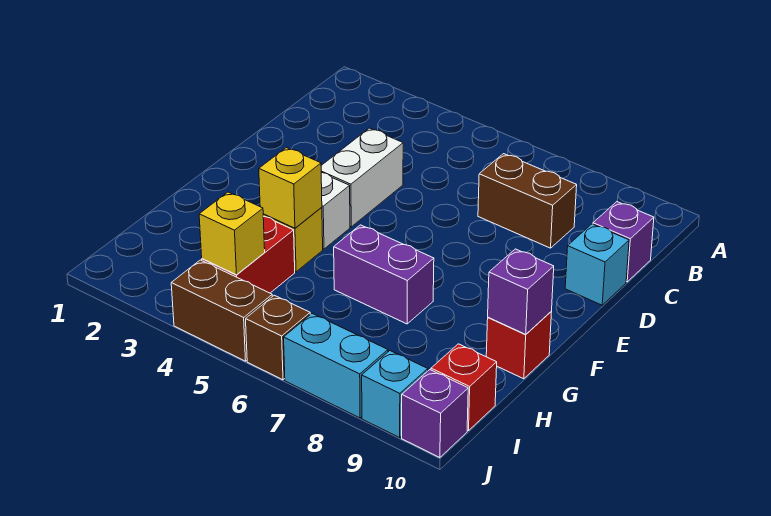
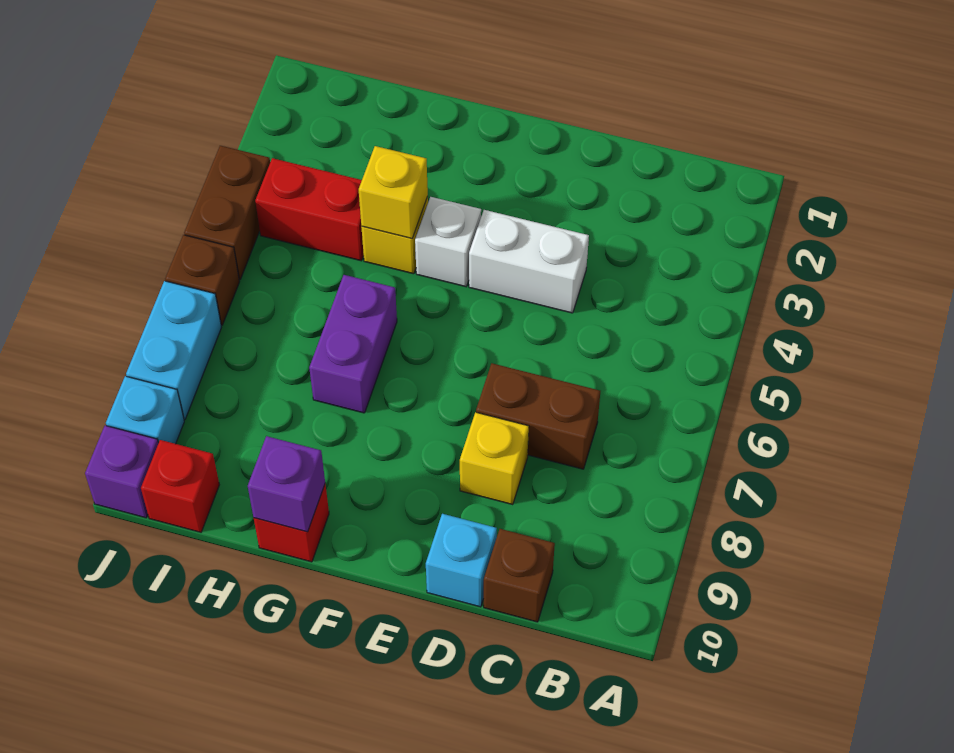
brown 1x2 brick [478,154,577,248] -> brown 1x2 brick turned to [476,363,600,469]
purple 1x1 brick [593,202,654,282] -> brown 1x1 brick [484,529,555,622]
yellow 1x1 brick [199,192,265,275] -> yellow 1x1 brick moved to [460,412,529,505]

